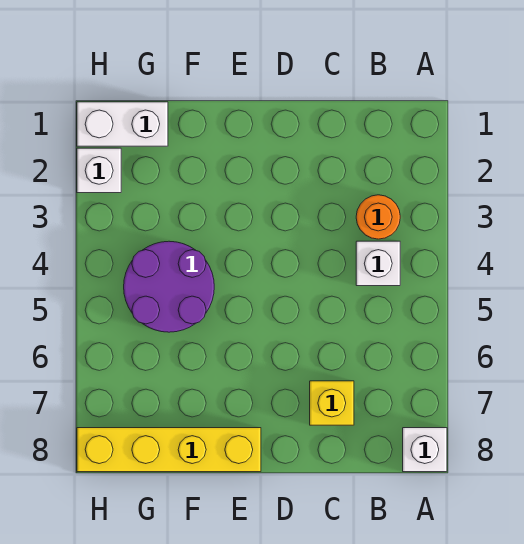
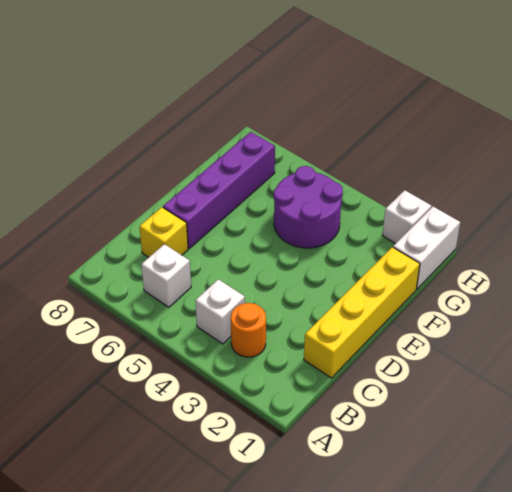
white 1x1 brick [403,428,447,472] -> white 1x1 brick moved to [141,244,191,307]
none -> purple 1x4 brick [163,132,275,248]
yellow 1x4 brick [77,428,261,472] -> yellow 1x4 brick moved to [304,247,420,378]

